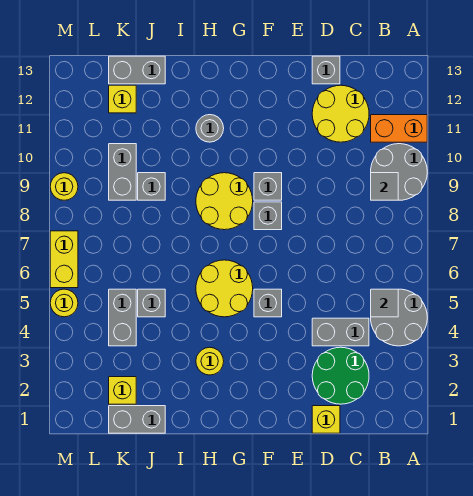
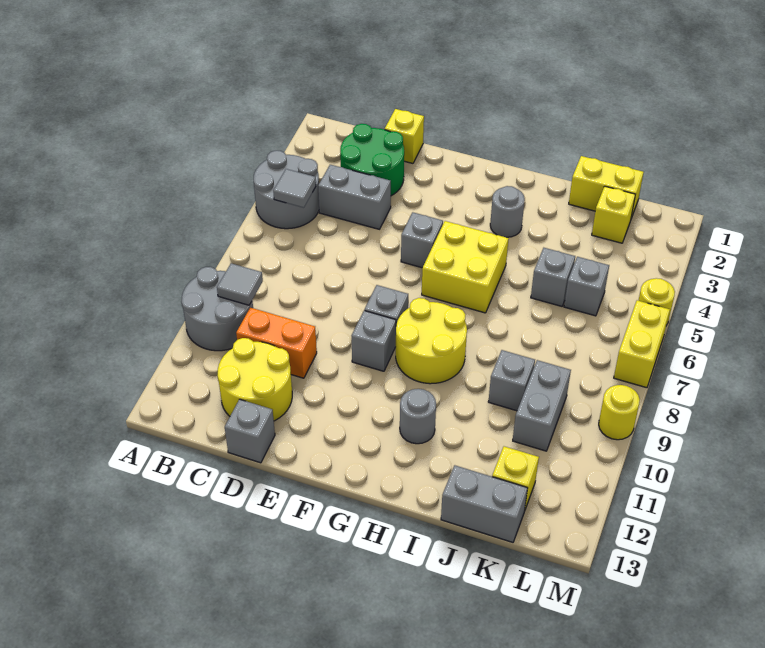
orange 1x2 brick [371,115,427,142] -> orange 1x2 brick moved to [236,308,317,378]
yellow 2x2 round brick [196,260,253,317] -> yellow 2x2 brick [422,221,509,313]
yellow 1x1 round brick [196,347,224,375] -> grey 1x1 round brick [490,186,525,237]
grey 1x2 brick [109,406,165,433] -> yellow 1x2 brick [569,156,644,219]
grey 1x2 brick [109,289,136,346] -> grey 1x1 brick [564,257,609,316]

